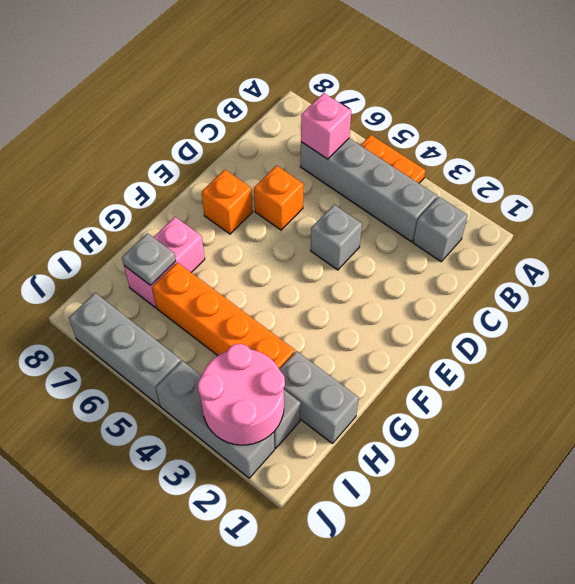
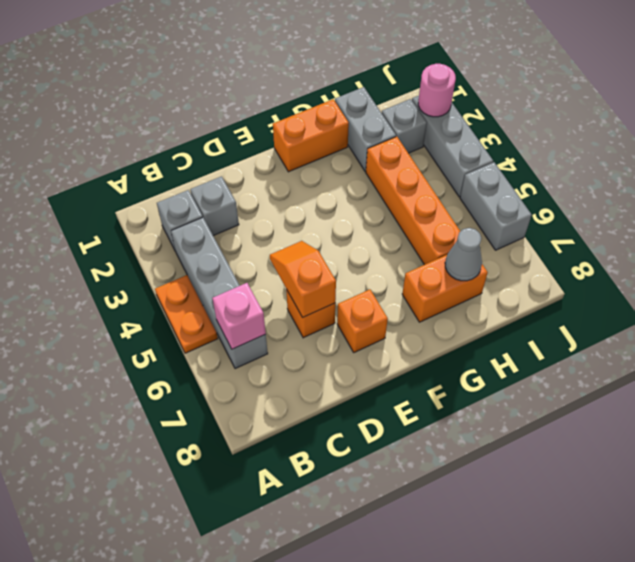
grey 1x1 brick [311,205,362,270] -> grey 1x1 brick moved to [190,176,239,236]
none -> orange 1x2 slope [270,241,336,317]
none -> orange 1x2 brick [273,99,349,172]
pink 1x2 brick [124,217,205,308] -> orange 1x2 brick [402,255,488,322]
grey 1x1 plate [122,233,176,285] -> grey 1x1 cone [445,228,482,281]
pink 2x2 round brick [198,344,285,445] -> pink 1x1 round brick [418,64,456,117]
grey 1x3 brick [69,293,181,406] -> grey 1x2 brick [460,162,532,250]

